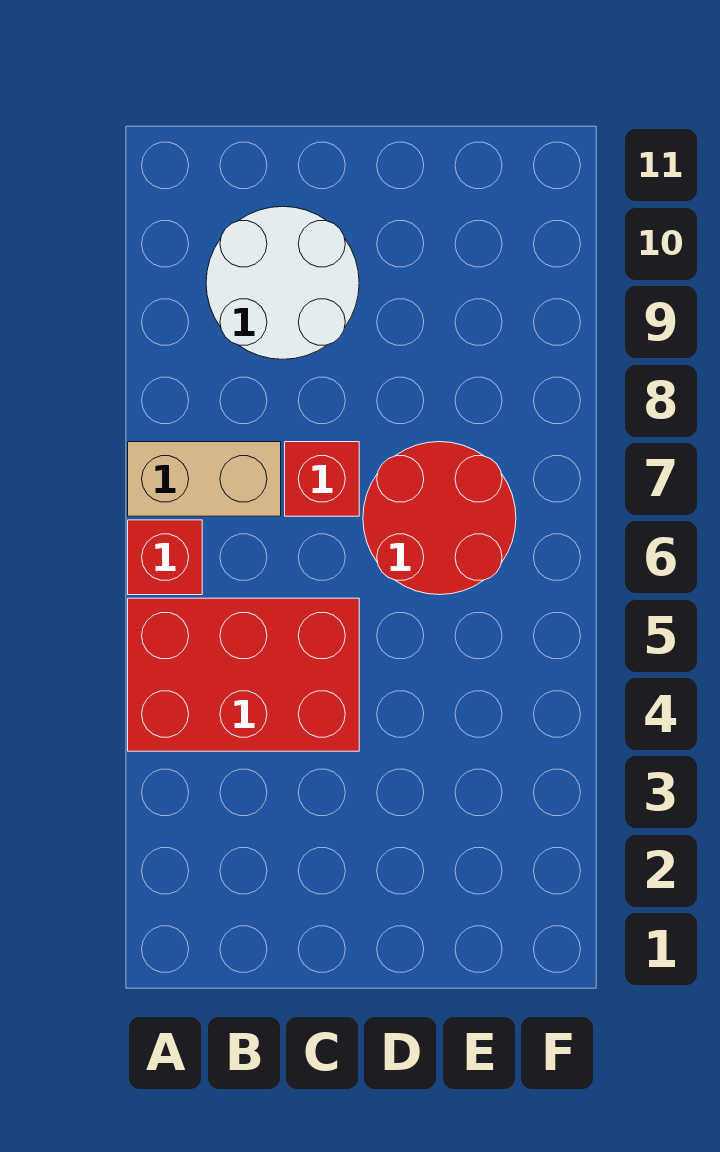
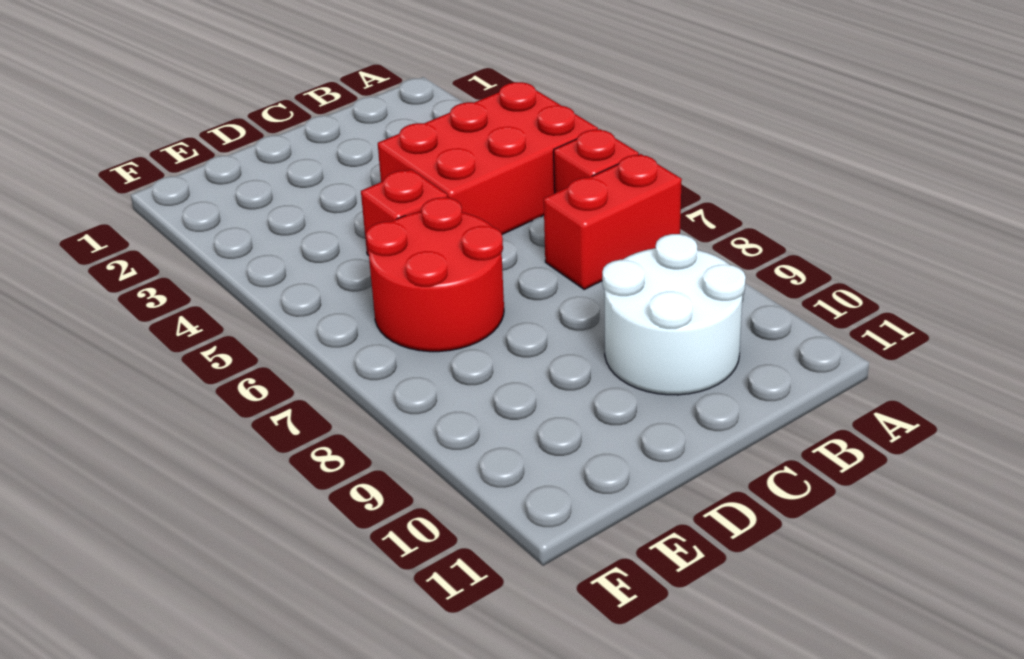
tan 1x2 brick [128,442,281,516] -> red 1x2 brick [544,154,682,289]
red 1x1 brick [285,442,359,516] -> red 1x1 brick moved to [361,169,447,255]

